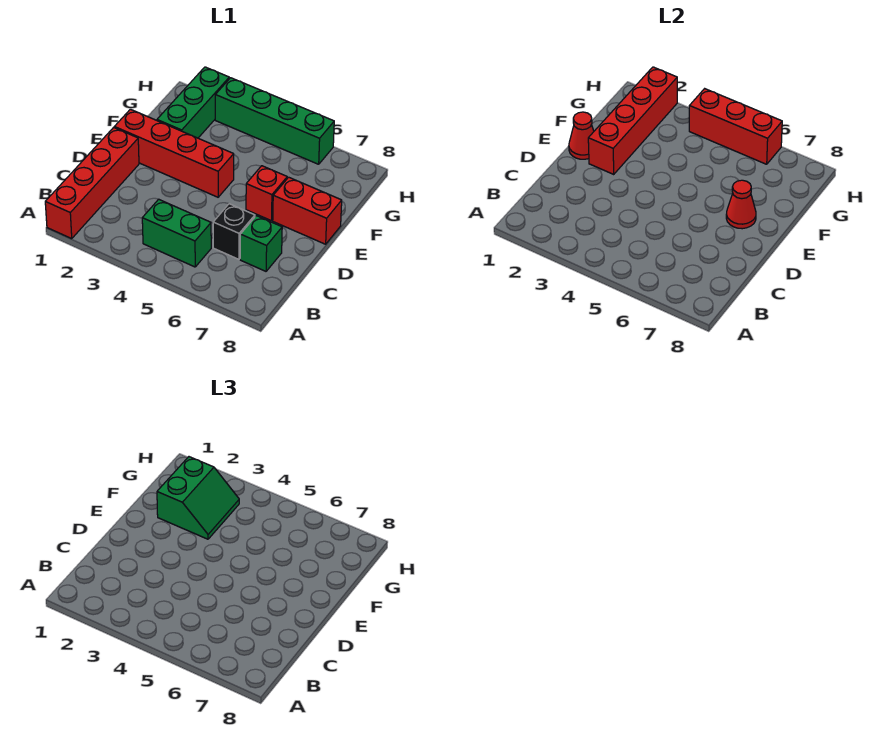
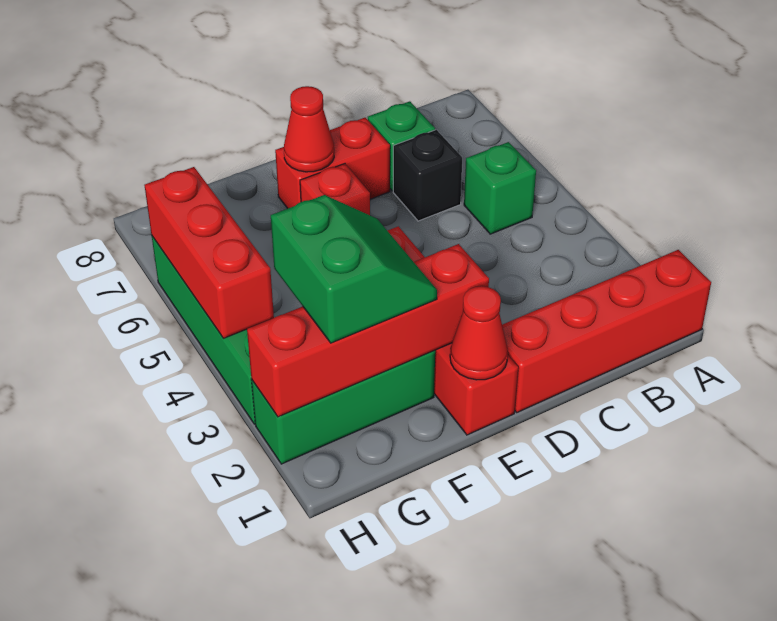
green 1x2 brick [142,199,211,267] -> green 1x1 brick [464,142,536,234]
red 1x2 brick [273,177,342,244] -> red 1x2 brick turned to [275,118,390,209]
green 2x2 slope [157,457,239,539] -> green 2x2 slope turned to [271,195,437,343]

